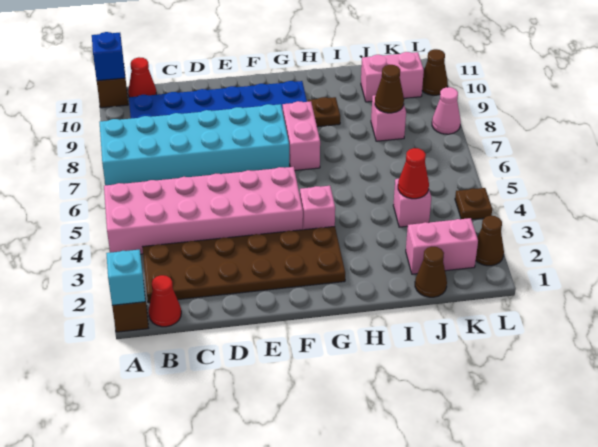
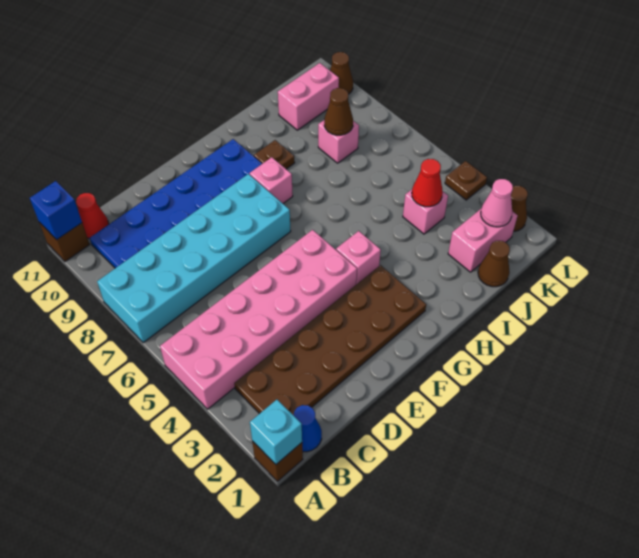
red 1x1 cone [149,275,181,327] -> blue 1x1 cone [294,405,322,452]
pink 1x2 brick [283,101,320,170] -> pink 1x1 brick [249,157,293,203]
pink 1x1 cone [432,87,461,134] -> pink 1x1 cone moved to [481,179,513,227]

